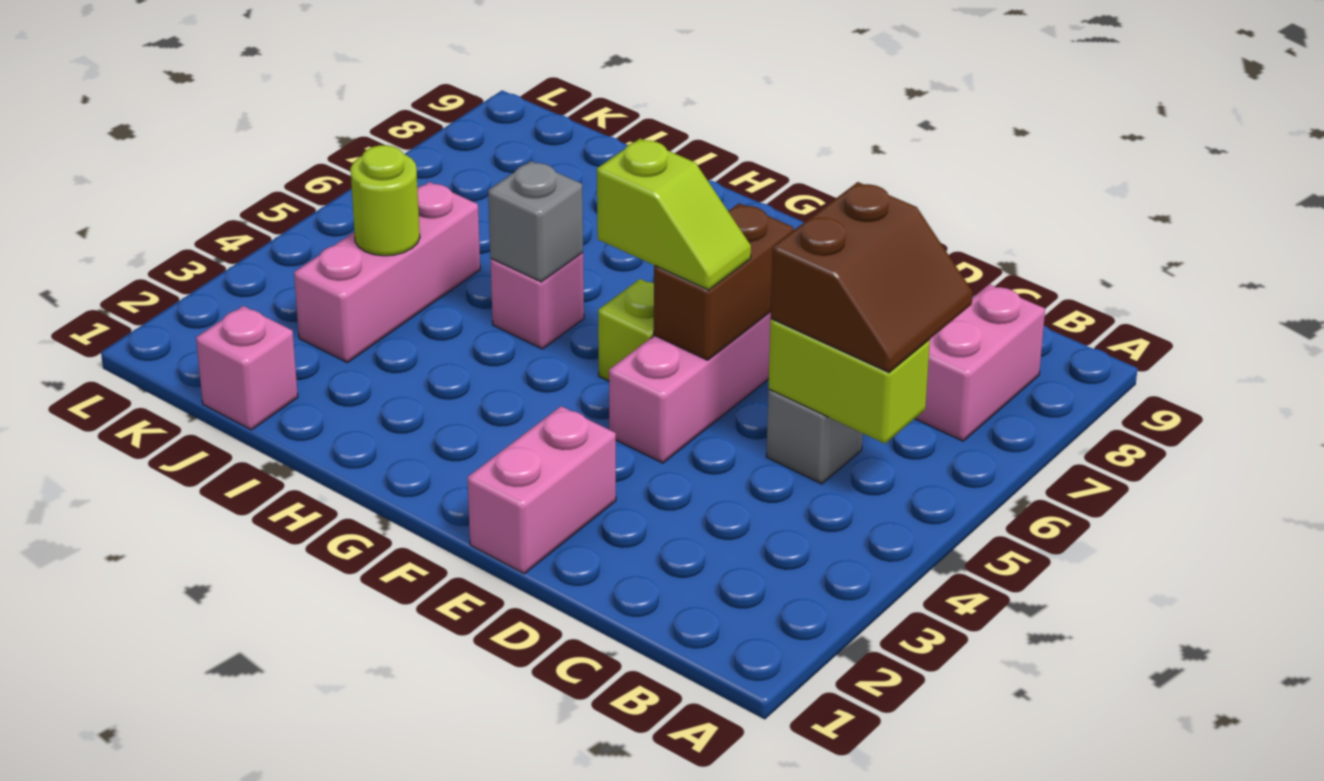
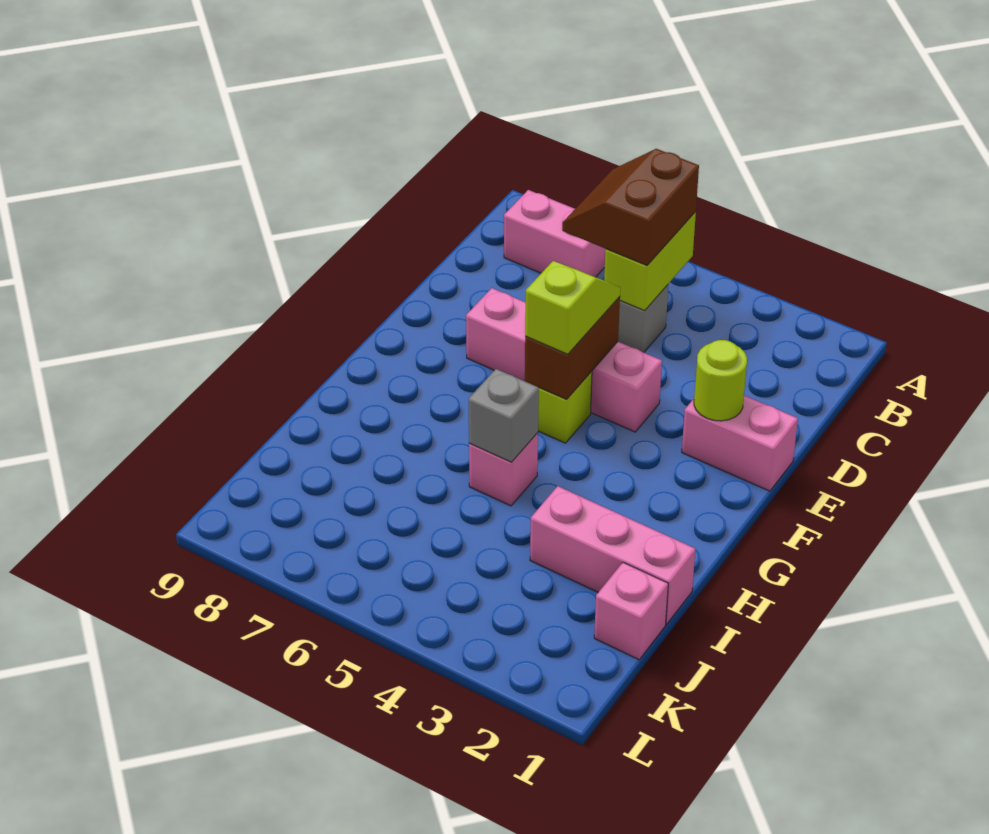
brown 2x2 slope [771,182,973,372] -> brown 2x2 slope turned to [562,149,699,266]
brown 1x2 brick [654,203,793,360] -> brown 1x2 brick turned to [525,297,620,399]
pink 1x3 brick [294,182,480,363] -> pink 1x3 brick moved to [530,486,695,624]
lime 1x1 round brick [350,145,420,256] -> lime 1x1 round brick moved to [694,340,747,421]

